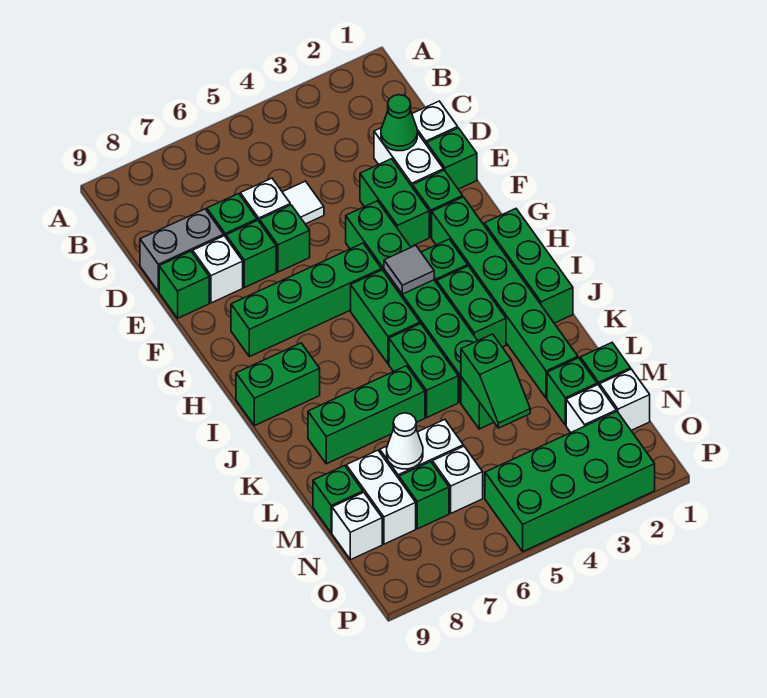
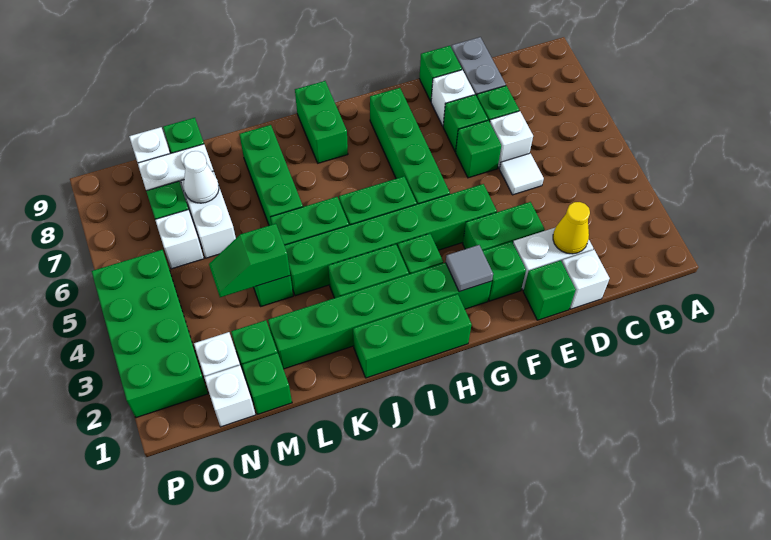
green 1x1 cone [381,95,417,151] -> yellow 1x1 cone [553,202,590,254]
grey 1x1 tile [384,245,434,294] -> grey 1x1 tile moved to [446,245,493,292]

